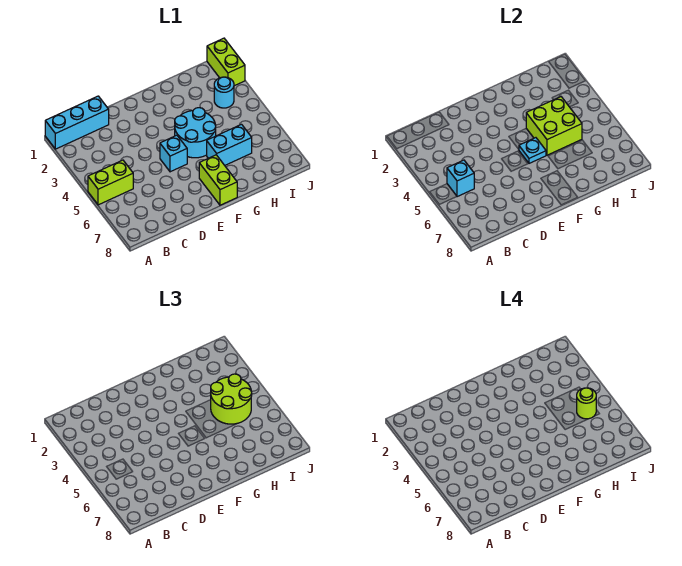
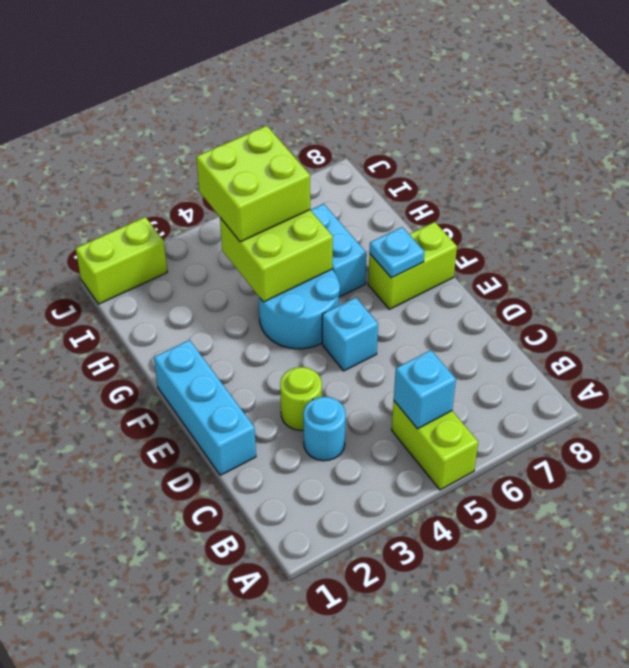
cyan 1x3 brick [45,96,109,149] -> cyan 1x3 brick moved to [154,340,256,475]
cyan 1x1 plate [519,138,546,163] -> cyan 1x1 plate moved to [369,227,424,278]
lime 2x2 round brick [211,374,252,424] -> lime 2x2 brick [196,126,310,242]
cyan 1x1 round brick [214,77,234,108] -> cyan 1x1 round brick moved to [303,397,346,461]
lime 1x1 round brick [577,388,596,419] -> lime 1x1 round brick moved to [280,367,322,430]

